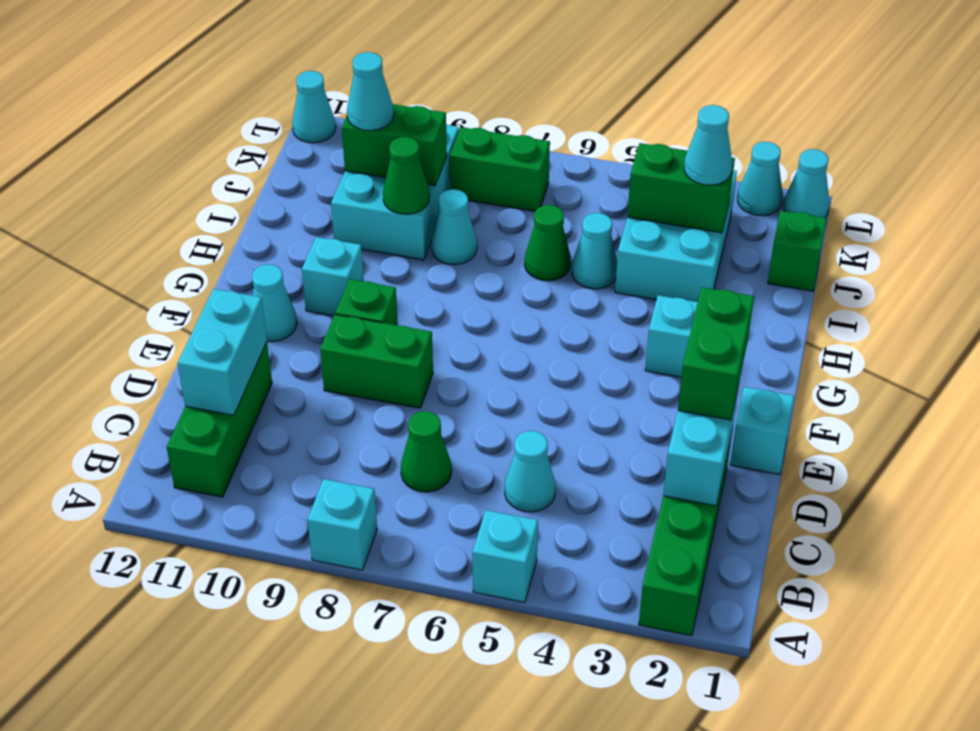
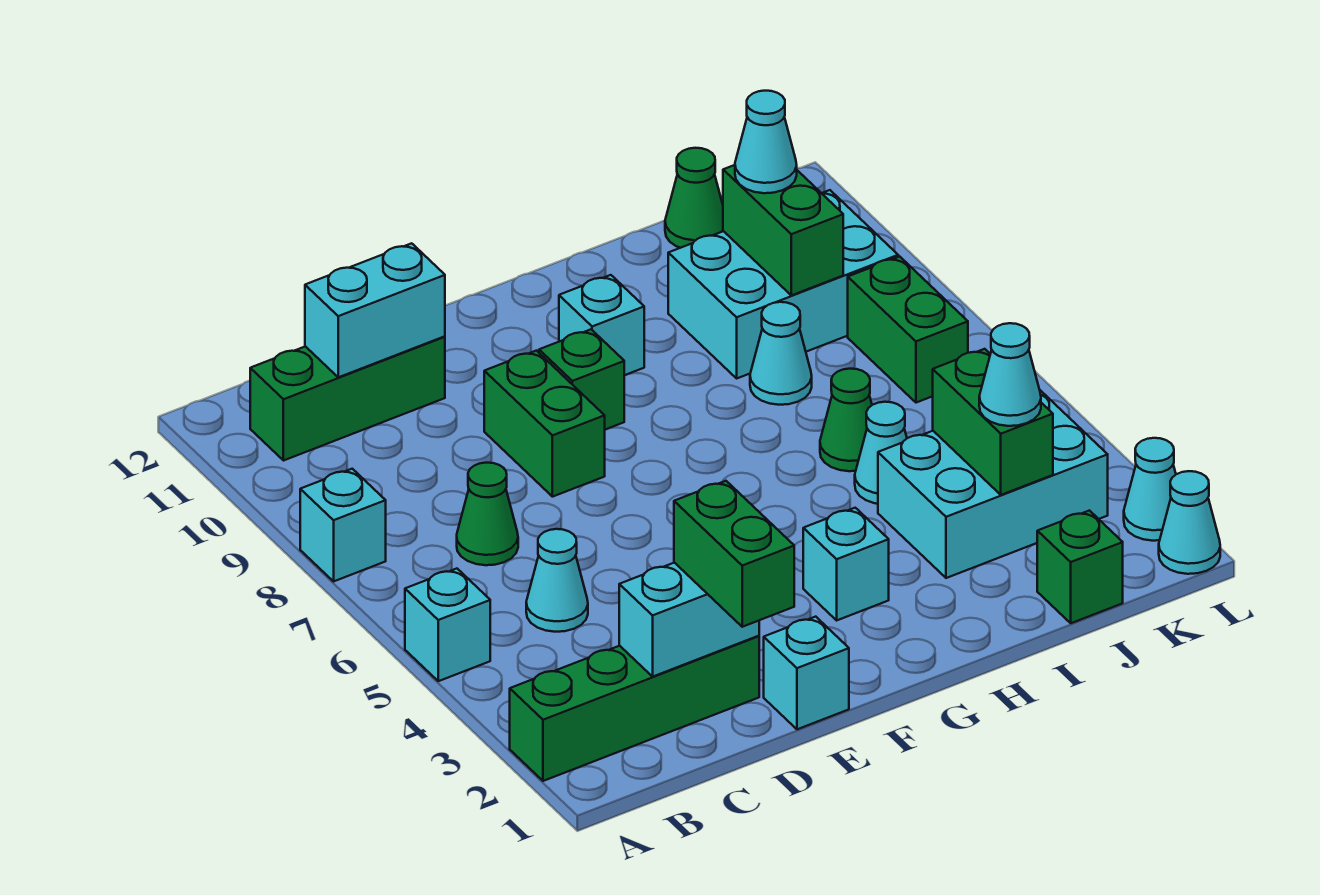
green 1x2 brick [678,287,754,420] -> green 1x2 brick turned to [674,481,794,627]
cyan 1x1 cone [252,264,297,342] -> none
green 1x1 cone [383,137,430,214] -> green 1x1 cone moved to [665,148,723,248]
cyan 1x1 cone [292,71,336,143] -> none

